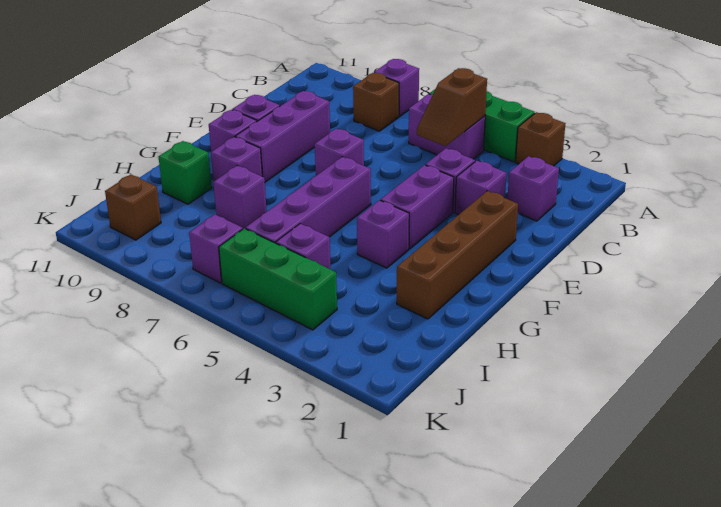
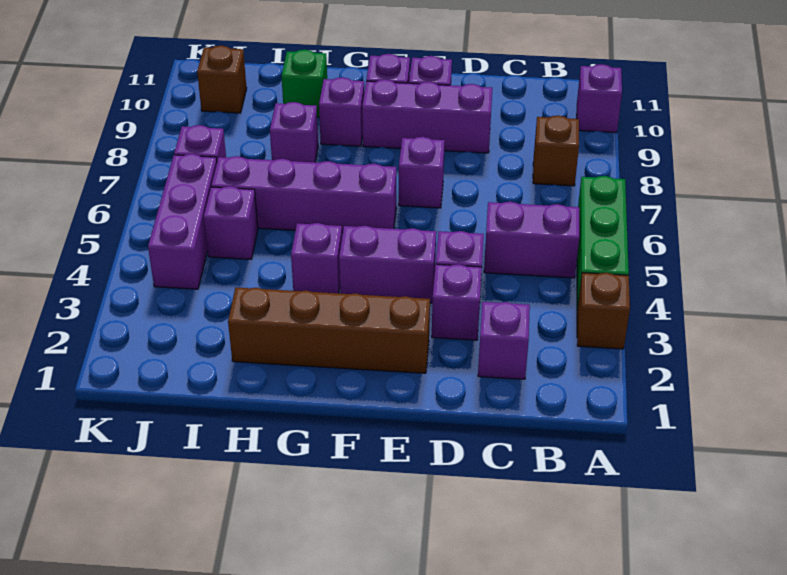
purple 1x1 brick [374,59,419,116] -> purple 1x1 brick moved to [577,64,622,133]
purple 1x2 brick [409,94,485,159] -> purple 1x2 brick turned to [484,202,579,278]
brown 1x2 slope [417,68,487,146] -> none
green 1x3 brick [219,228,337,330] -> purple 1x3 brick [148,154,217,289]

